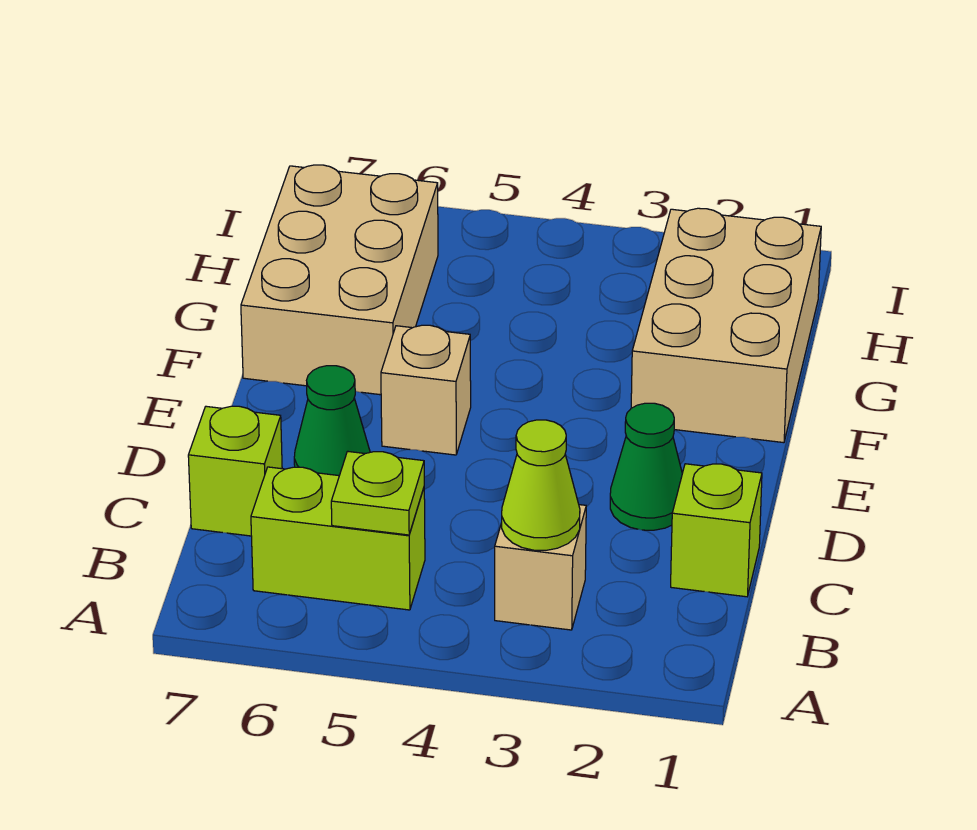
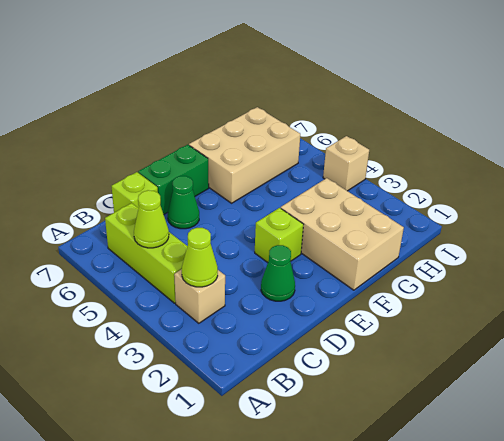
lime 1x2 brick [251,467,425,610] -> lime 1x3 brick [105,203,187,303]
lime 1x1 plate [331,451,424,535] -> lime 1x1 cone [134,190,169,248]
lime 1x1 brick [671,464,762,597] -> lime 1x1 brick moved to [255,208,304,263]
none -> green 1x2 brick [138,145,209,214]
tan 1x1 brick [381,325,471,455] -> tan 1x1 brick moved to [323,136,369,191]
tan 2x3 brick [631,208,821,443] -> tan 2x3 brick turned to [281,178,404,290]

